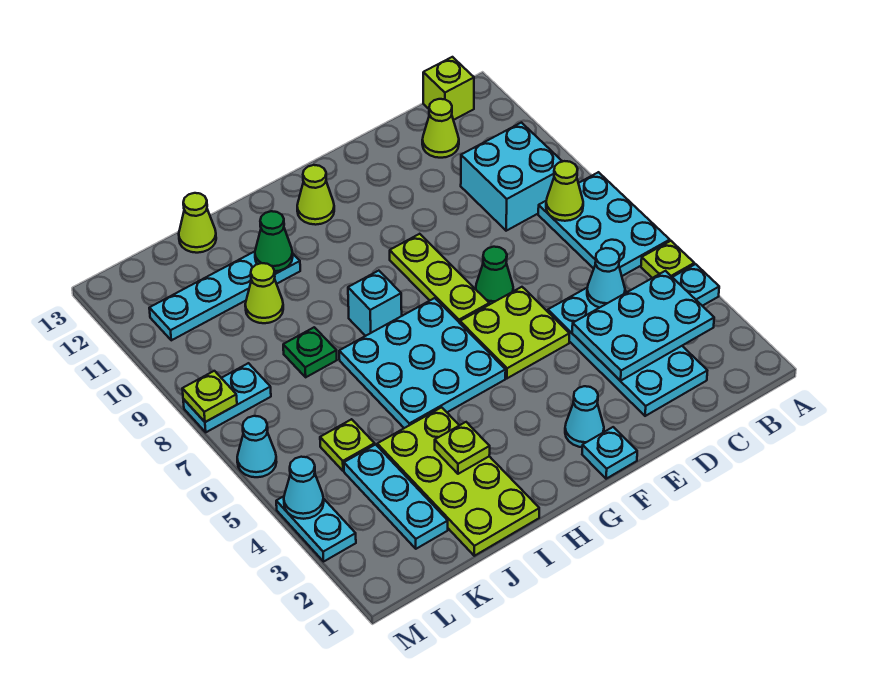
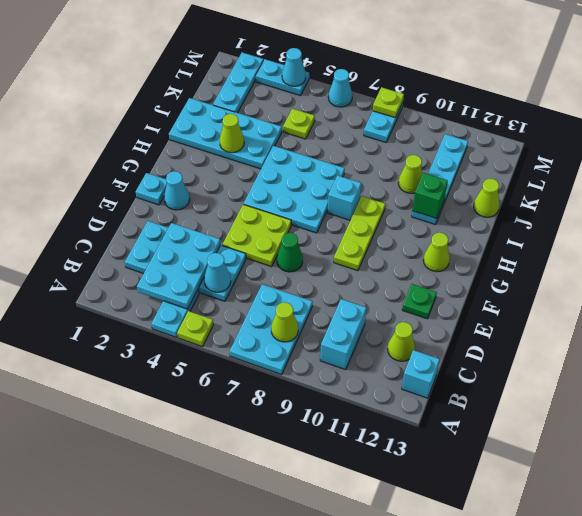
cyan 2x3 plate [538,172,670,276] -> cyan 2x3 plate turned to [230,284,312,374]
cyan 2x2 brick [461,123,563,231] -> cyan 1x2 brick [320,299,366,370]
lime 1x1 brick [423,57,474,120] -> cyan 1x1 brick [402,350,440,398]
lime 1x3 plate [390,234,489,323] -> lime 1x3 plate turned to [334,196,385,271]
lime 2x4 plate [377,407,539,556] -> cyan 2x4 plate [169,98,282,169]
lime 1x1 plate [435,422,490,474] -> lime 1x1 cone [220,114,244,153]
green 1x1 cone [255,211,293,271] -> green 1x1 brick [412,173,448,218]
green 1x1 plate [283,327,337,377] -> green 1x1 plate moved to [402,284,437,319]
cyan 1x3 plate [344,445,448,549] -> cyan 1x3 plate turned to [213,53,263,113]

